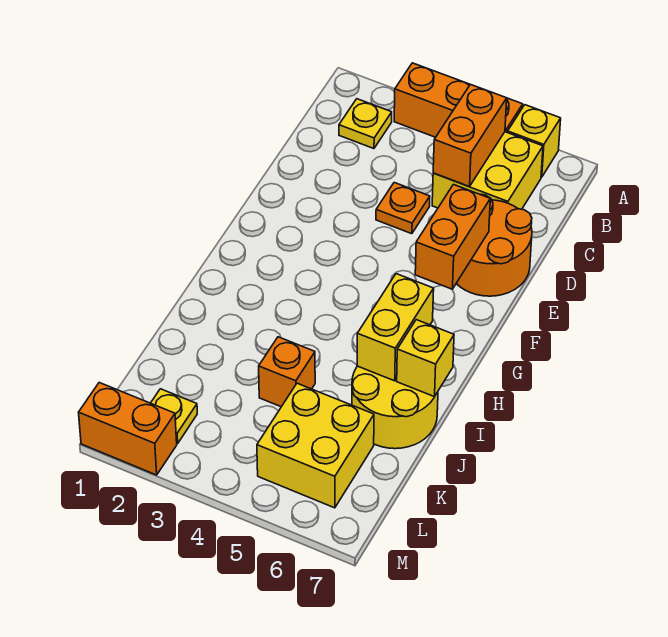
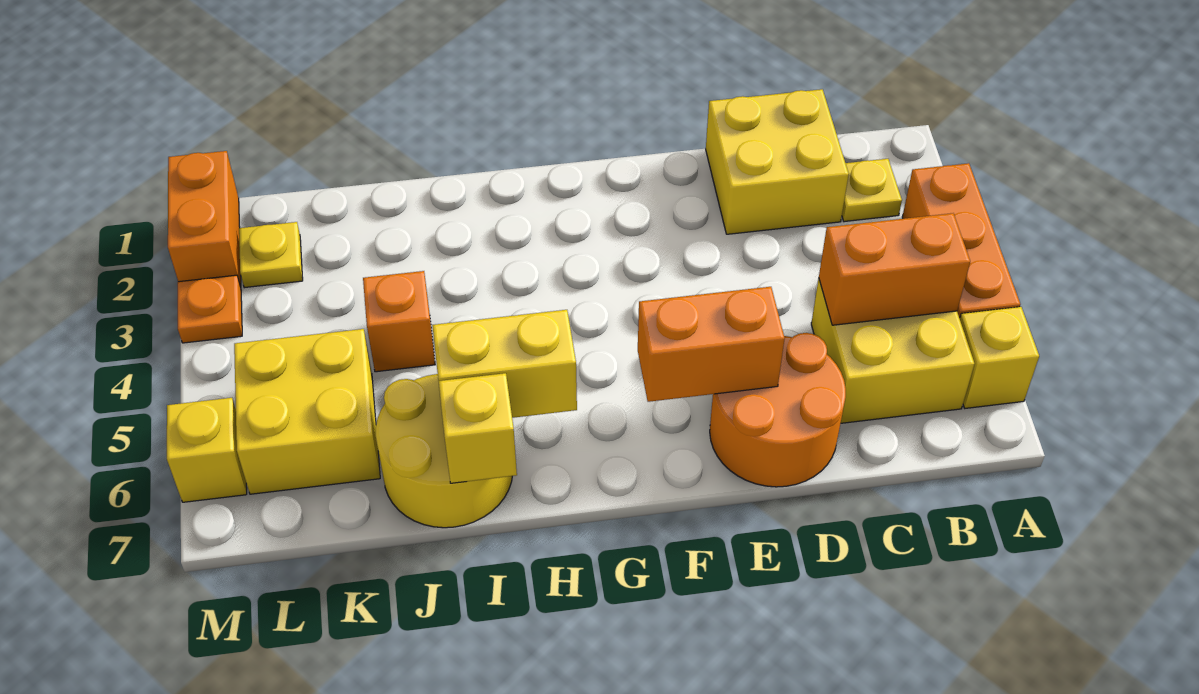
none -> yellow 2x2 brick [706,89,849,234]
orange 1x1 plate [376,183,430,234] -> orange 1x1 plate moved to [178,275,242,343]
none -> yellow 1x1 brick [167,398,247,502]

